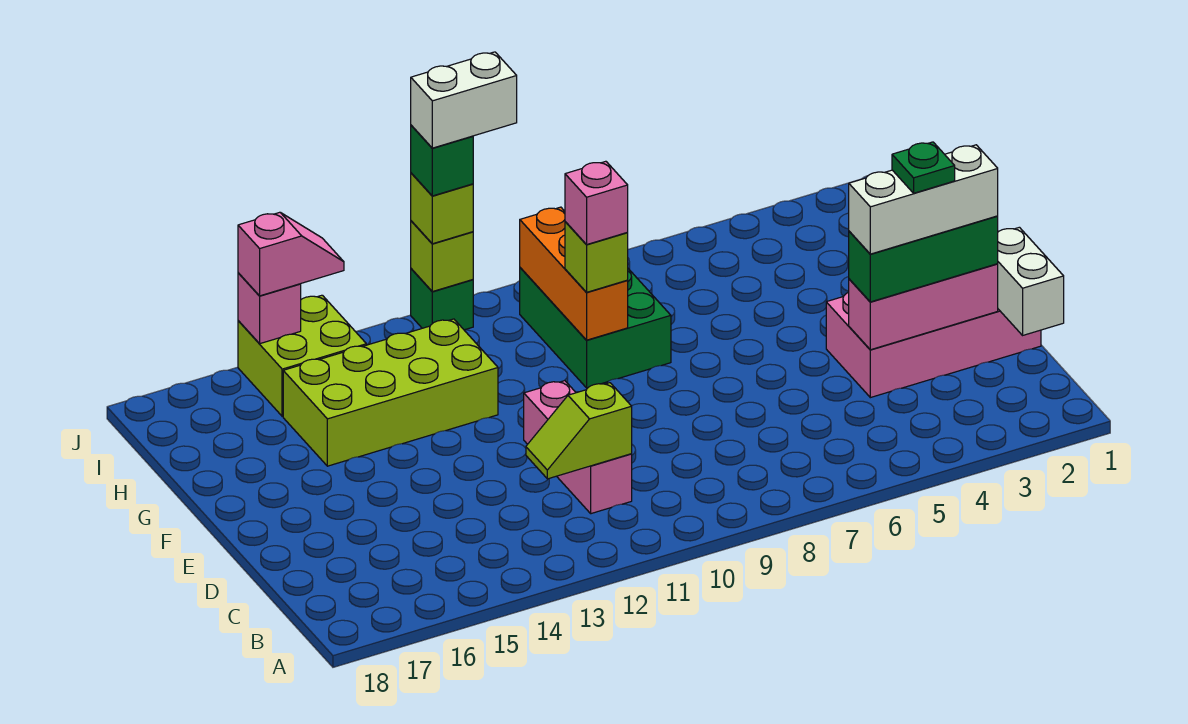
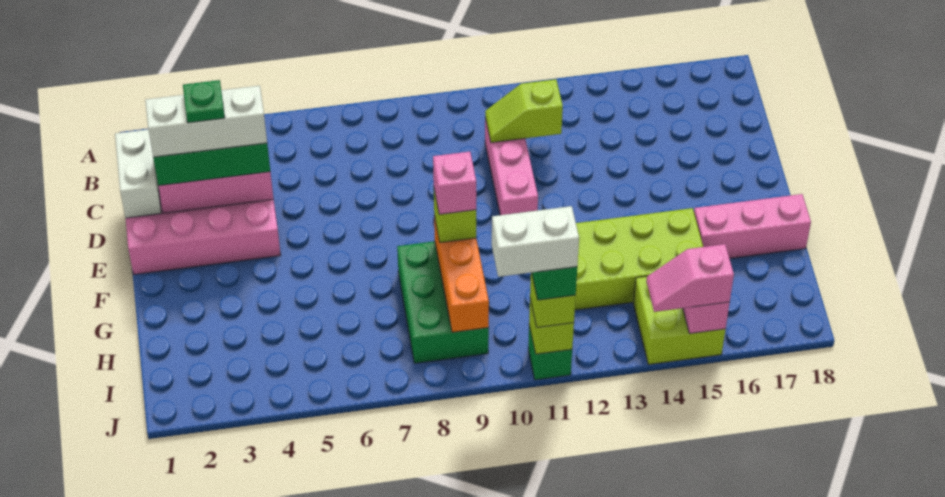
lime 1x2 slope [526,383,632,479] -> lime 1x2 slope turned to [485,79,563,143]
none -> pink 1x3 brick [694,194,811,259]

